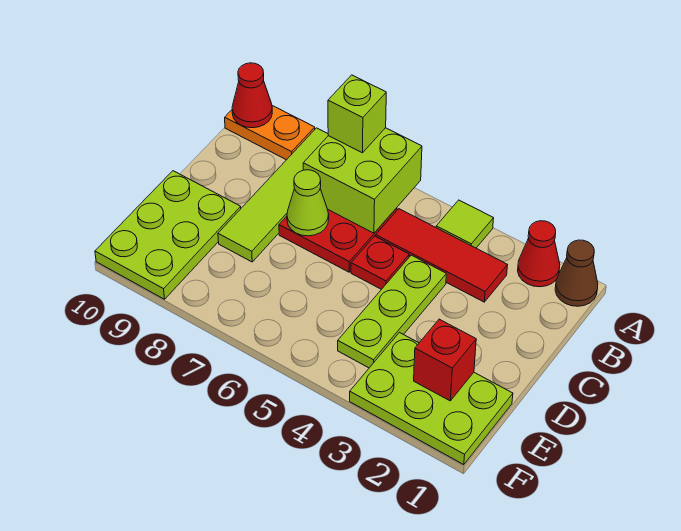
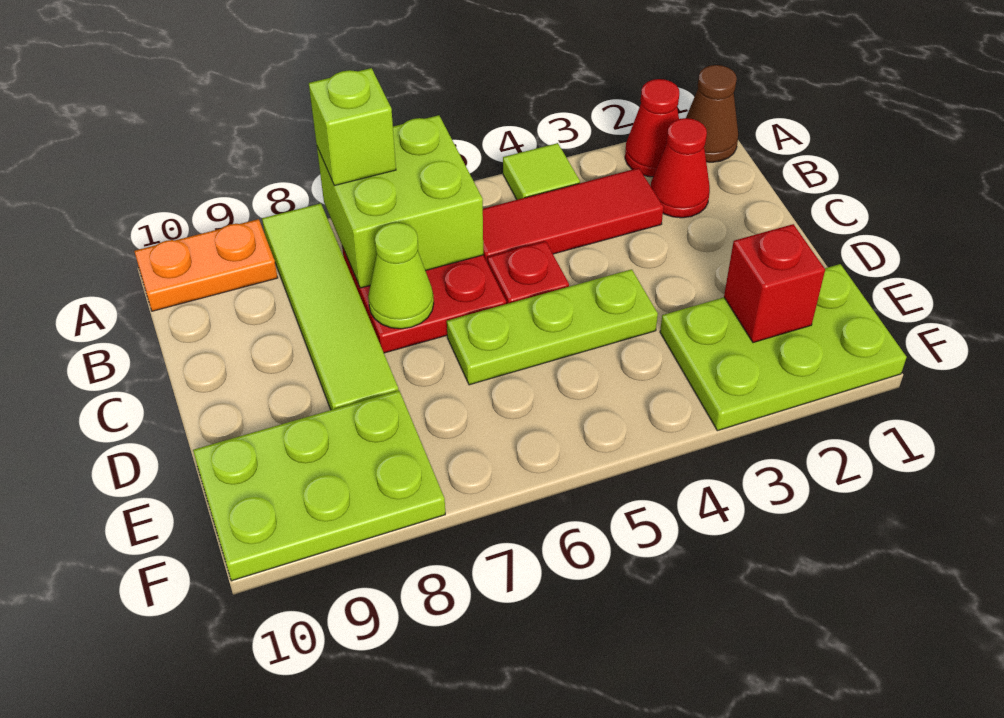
red 1x1 cone [232,63,272,128] -> red 1x1 cone moved to [651,118,710,218]
lime 1x3 plate [338,255,446,368] -> lime 1x3 plate turned to [447,269,658,385]
lime 2x3 plate [95,171,241,299] -> lime 2x3 plate turned to [193,391,445,581]

